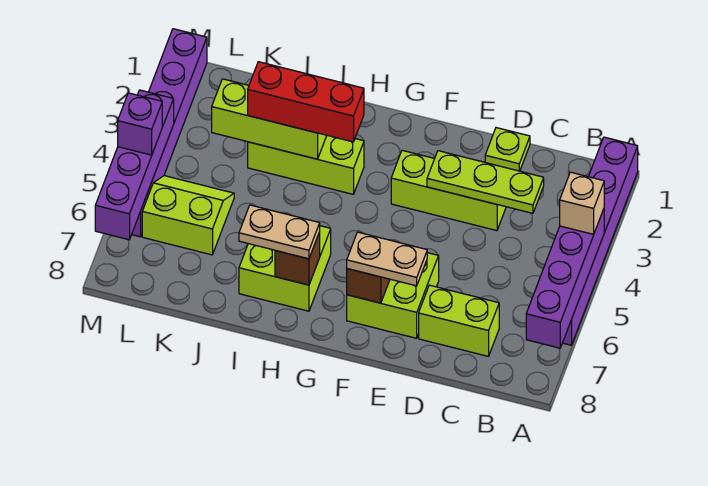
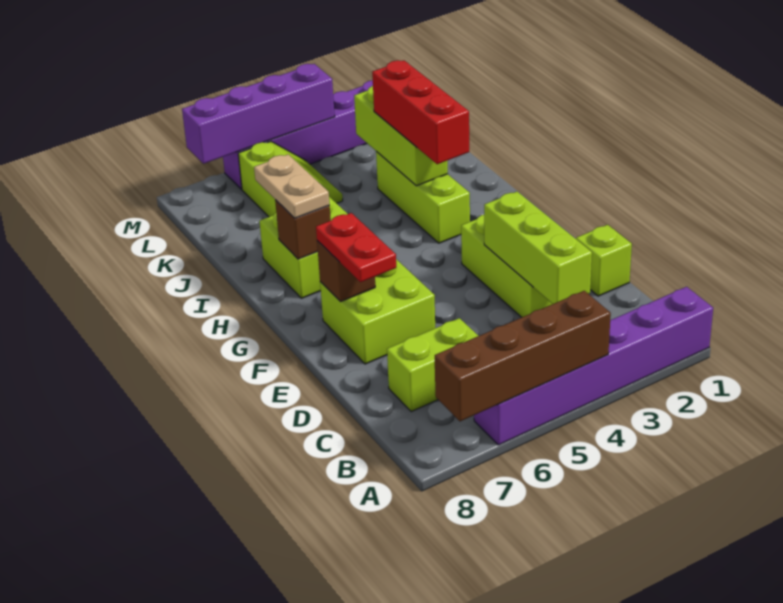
purple 1x4 brick [526,209,604,348] -> brown 1x4 brick [435,291,611,421]
tan 1x1 brick [560,172,604,234] -> none
lime 1x3 plate [427,151,544,213] -> lime 1x3 brick [484,192,592,304]
lime 1x2 brick [419,285,499,356] -> lime 1x2 brick turned to [387,318,478,412]
lime 1x1 plate [485,128,530,171] -> lime 1x1 brick [576,225,632,296]
tan 1x2 plate [347,232,427,286] -> red 1x2 plate [316,213,396,282]
purple 1x1 brick [118,93,162,155] -> none

